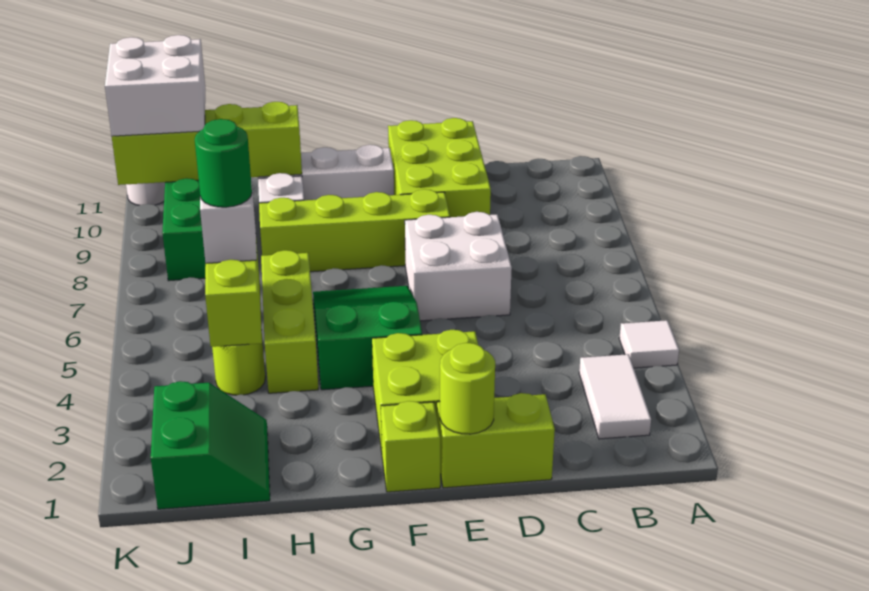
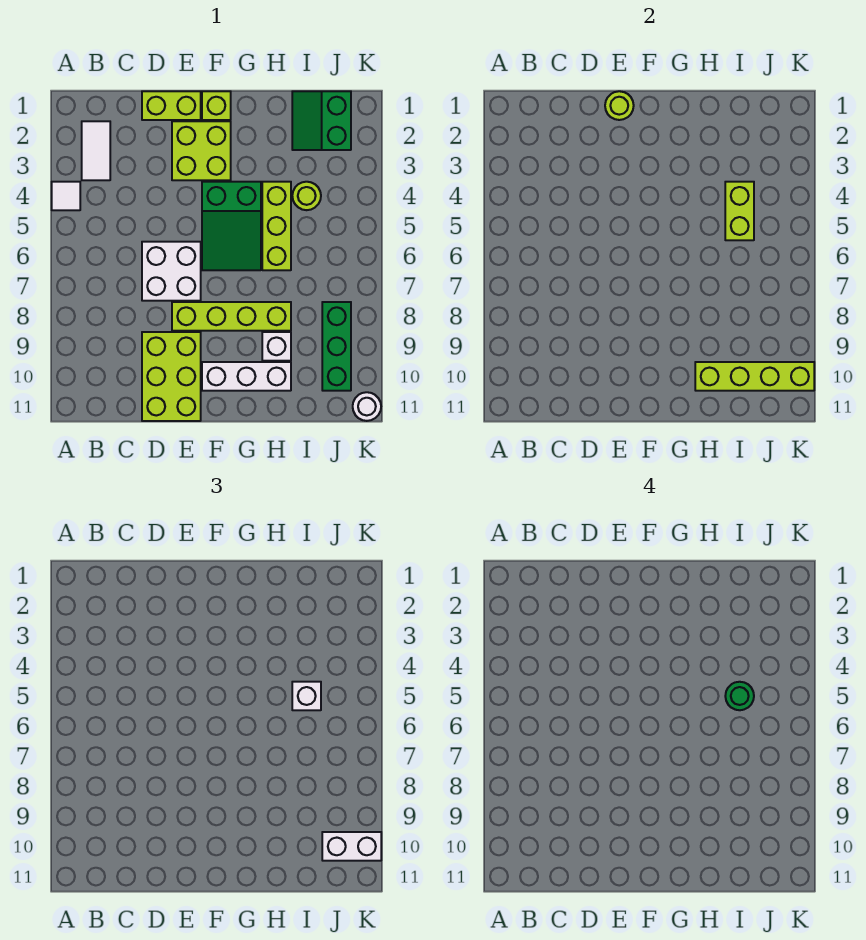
white 2x2 brick [105,35,205,136] -> white 1x2 brick [322,832,381,861]

